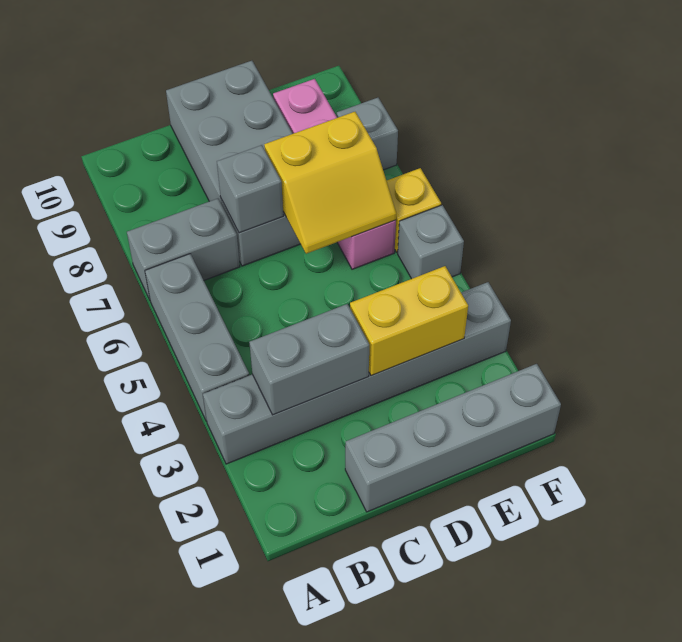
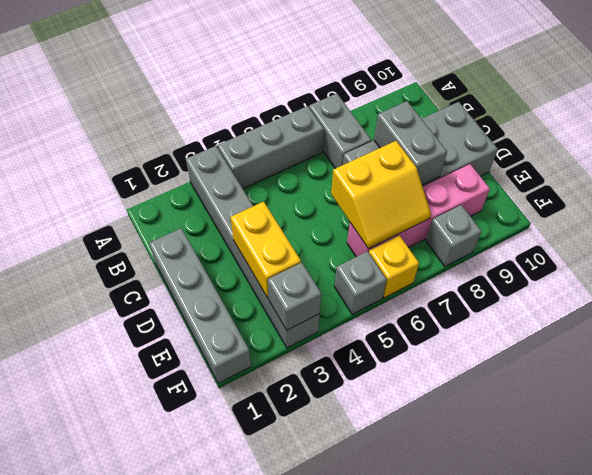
grey 1x2 brick [249,304,369,415] -> grey 1x2 brick moved to [374,101,447,185]
grey 1x1 brick [217,145,283,233] -> grey 1x1 brick moved to [268,263,321,330]
yellow 2x2 slope [264,112,396,254] -> yellow 2x2 slope turned to [331,141,431,249]

